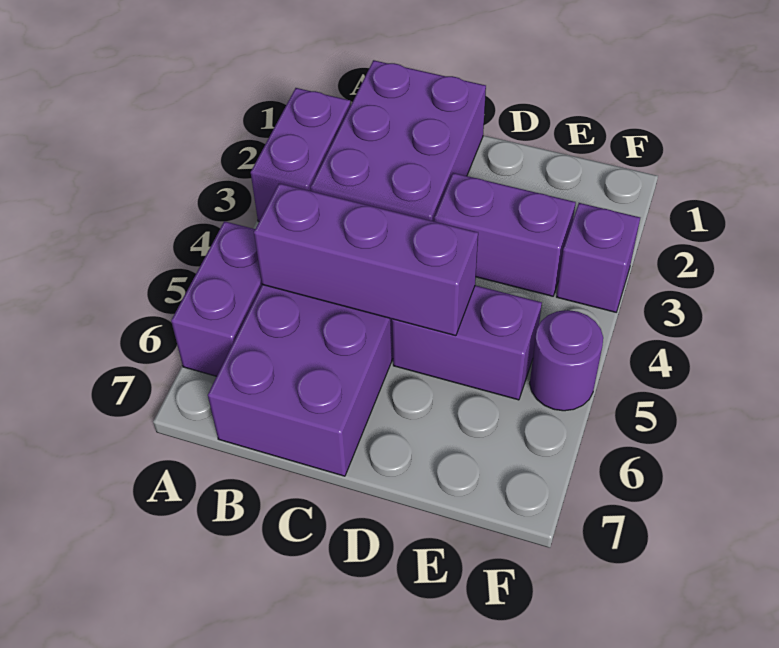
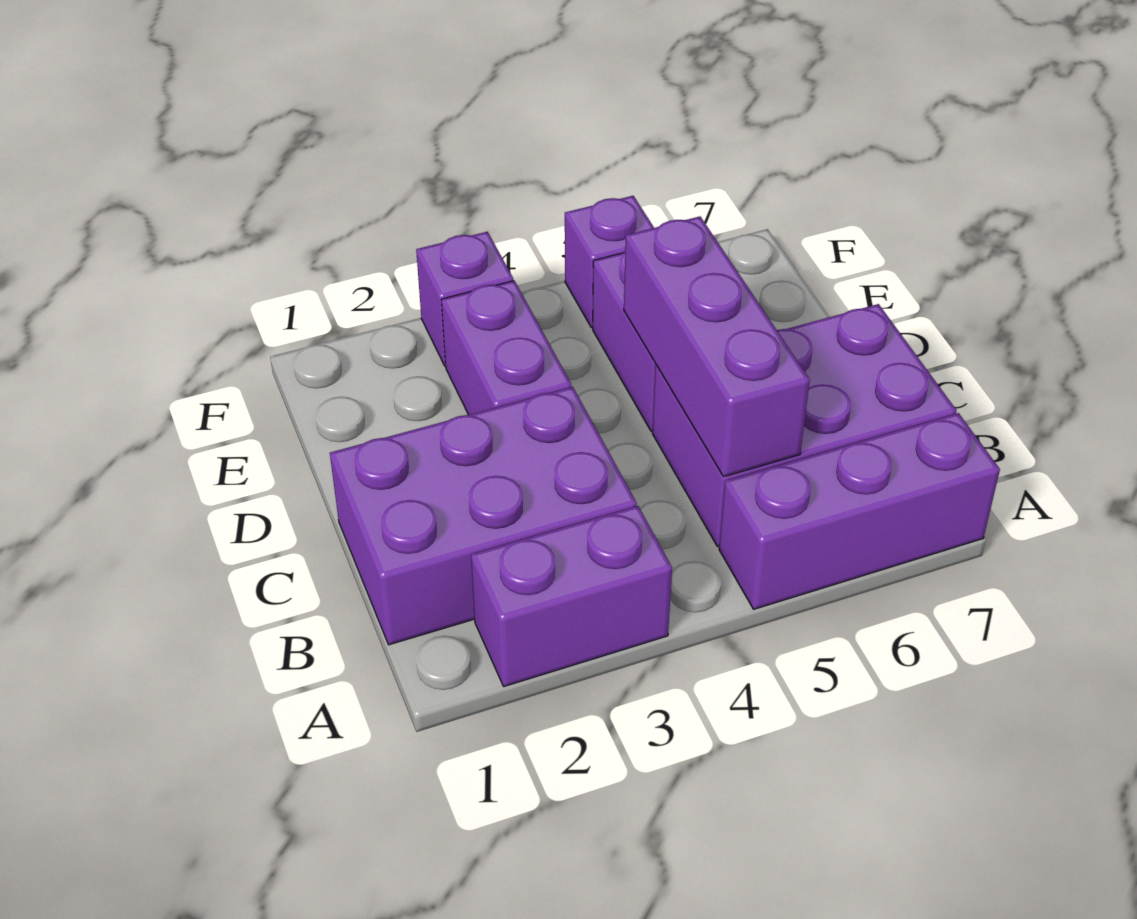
purple 1x2 brick [171,221,262,376] -> purple 1x3 brick [719,413,1000,609]
purple 1x1 round brick [530,310,603,411] -> purple 1x1 brick [565,196,654,328]

